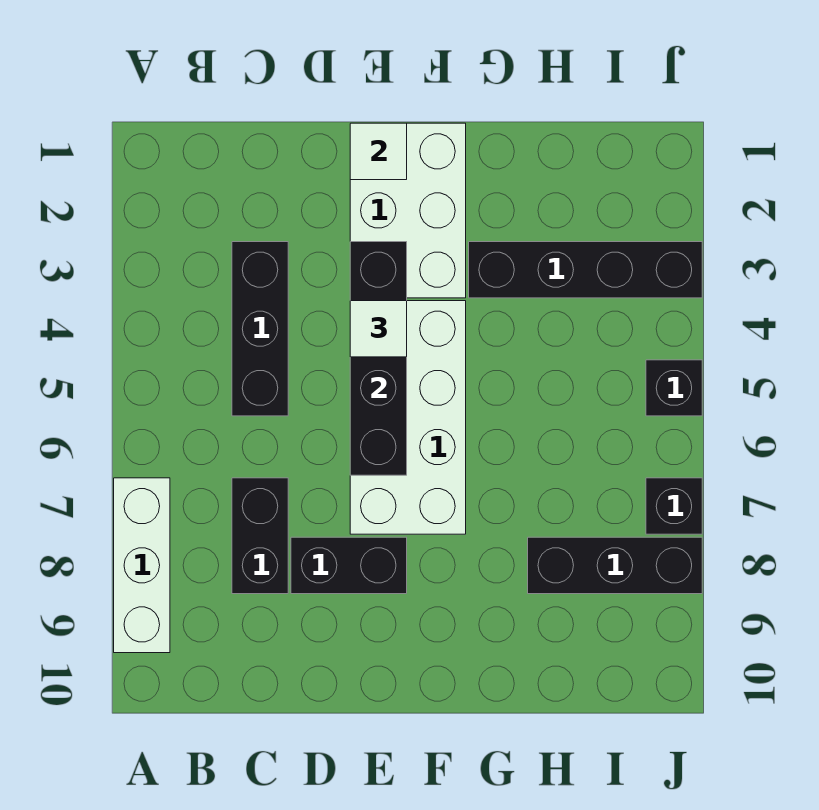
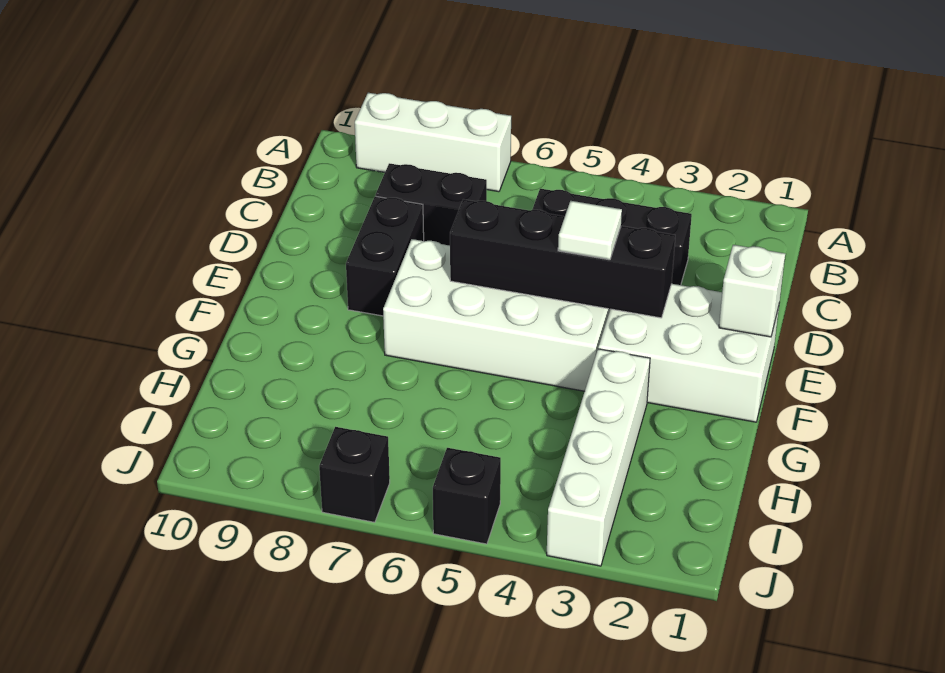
white 1x1 tile [350,123,407,180] -> white 1x1 brick [719,245,785,337]
black 1x4 brick [469,242,702,298] -> white 1x4 brick [547,349,650,566]
black 1x3 brick [528,537,702,594] -> none

